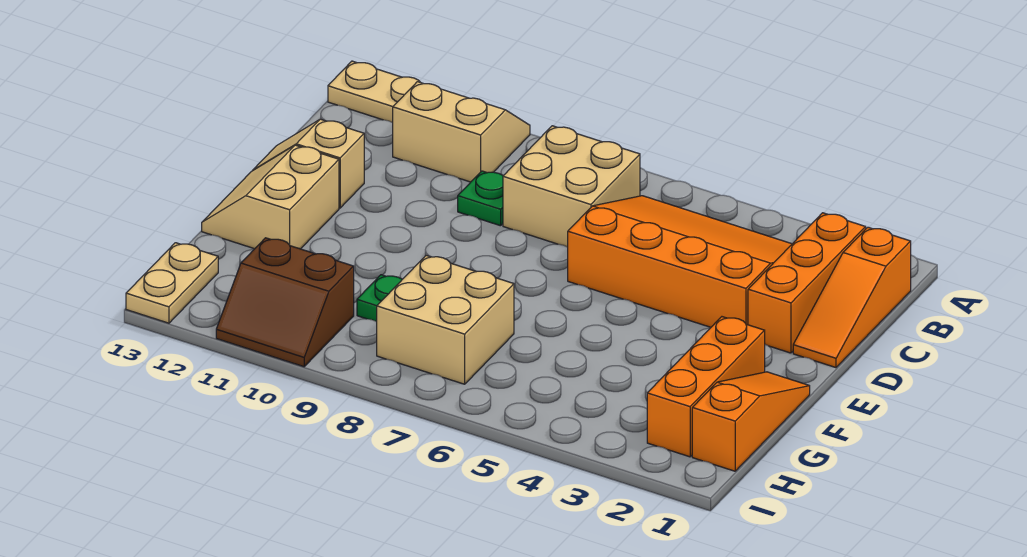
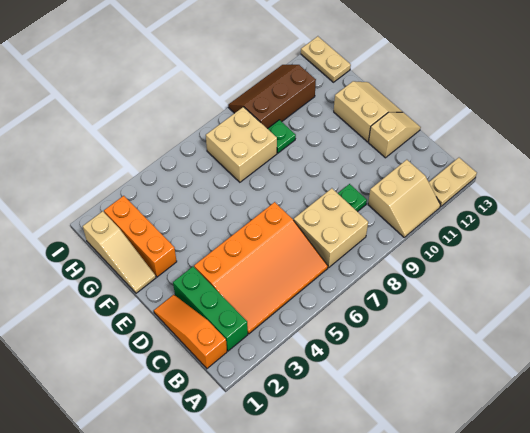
orange 1x3 brick [748,213,866,353] -> green 1x3 brick [173,267,248,351]
orange 1x3 slope [692,372,810,471] -> tan 1x3 slope [83,211,156,293]
brown 2x2 slope [216,238,354,367] -> brown 2x3 slope [228,65,316,129]

